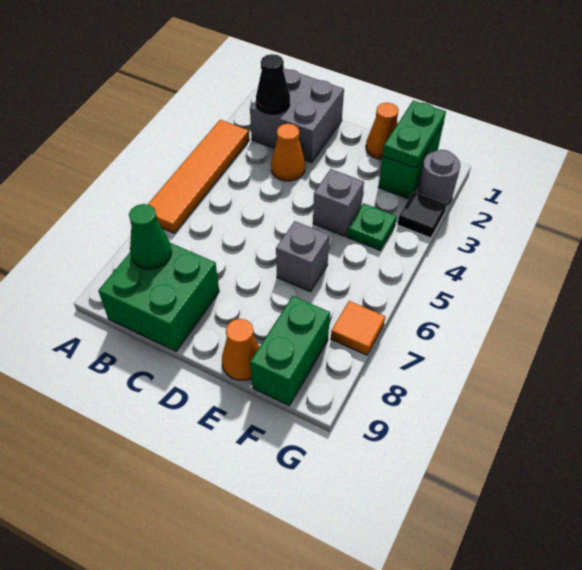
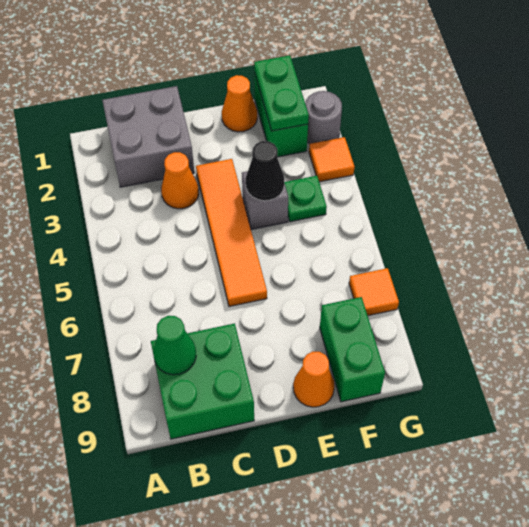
orange 1x4 tile [148,120,249,233] -> orange 1x4 tile moved to [196,159,267,306]
black 1x1 cone [256,54,290,114] -> black 1x1 cone moved to [245,141,284,201]
grey 1x1 brick [276,221,329,292] -> none
black 1x1 tile [398,192,447,238] -> orange 1x1 tile [309,137,354,182]

